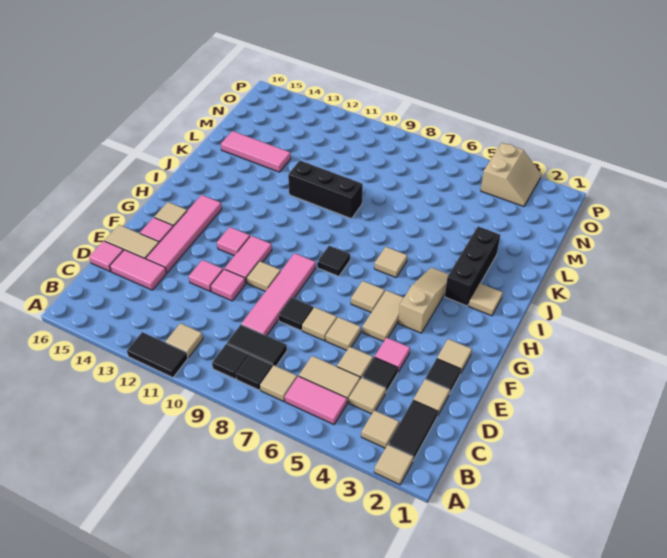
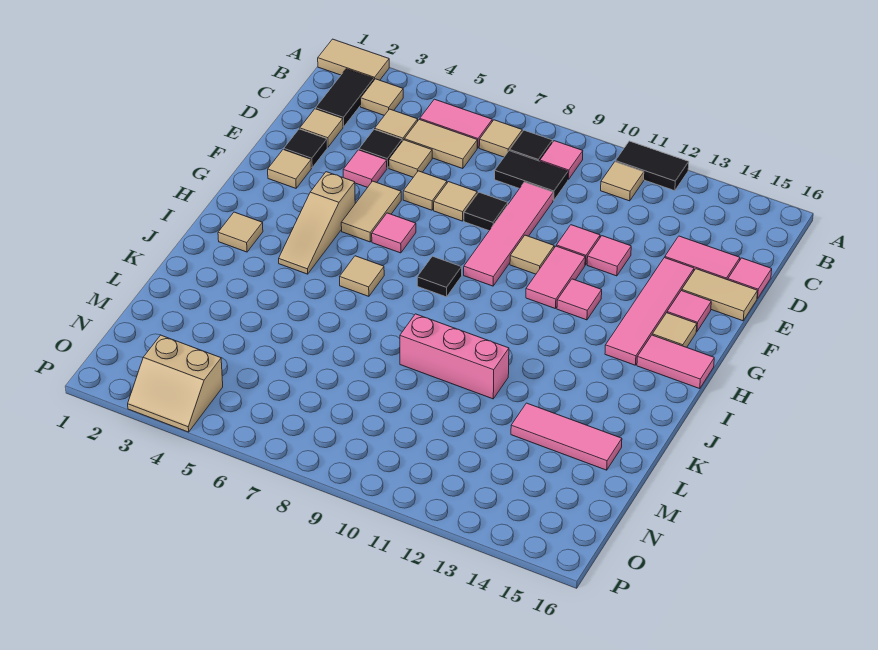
tan 1x1 tile [374,445,413,485] -> tan 1x2 tile [318,39,389,80]
black 1x1 tile [212,344,249,379] -> pink 1x1 tile [540,141,583,180]
tan 1x1 tile [351,281,385,312] -> pink 1x1 tile [372,213,416,253]
none -> pink 1x2 tile [637,335,714,389]
black 1x3 brick [445,226,500,306] -> none
black 1x3 brick [288,161,363,219] -> pink 1x3 brick [400,314,509,399]
tan 2x2 slope [481,143,541,207] -> tan 2x2 slope turned to [128,335,223,432]

